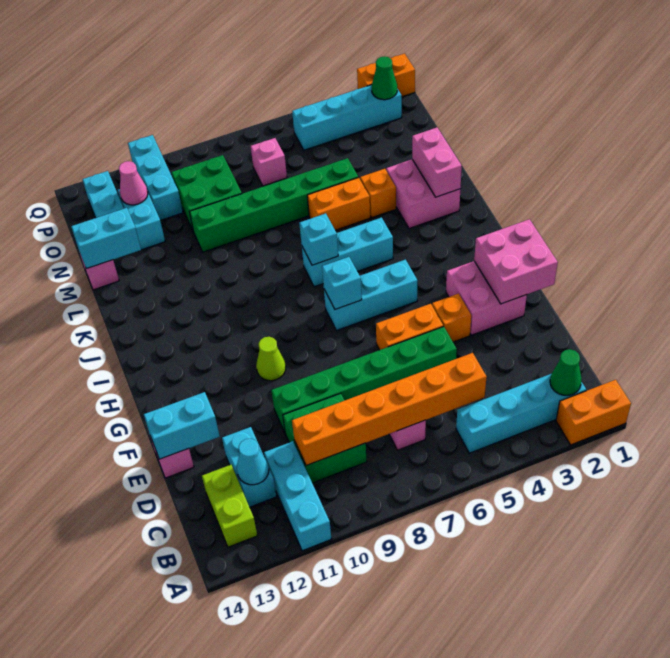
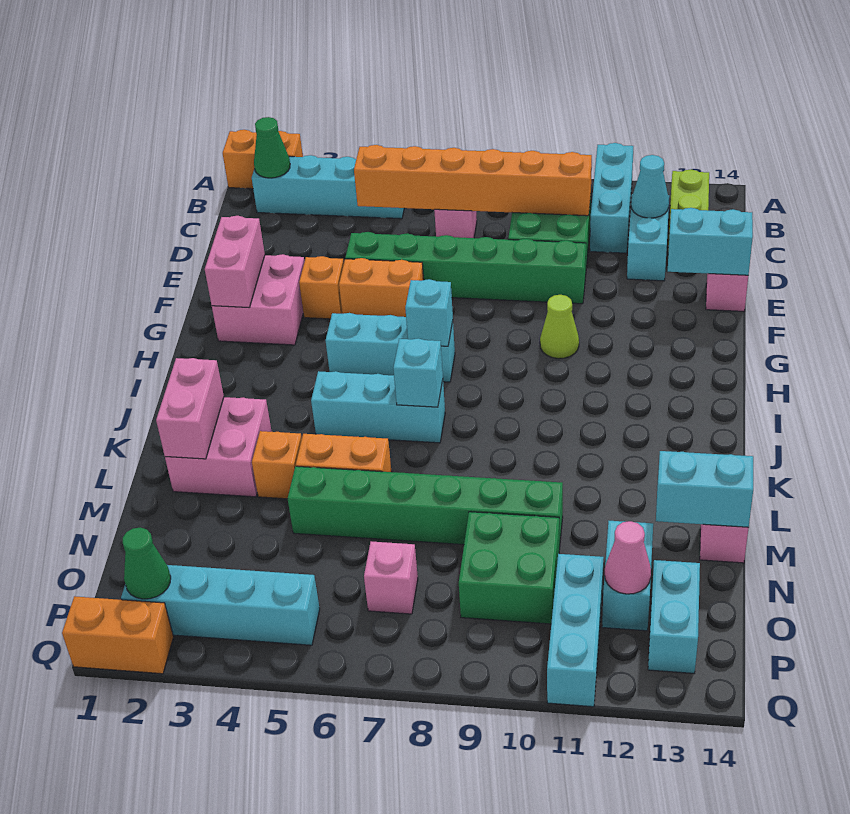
pink 2x2 brick [474,219,558,304] -> pink 1x2 brick [205,216,265,307]

